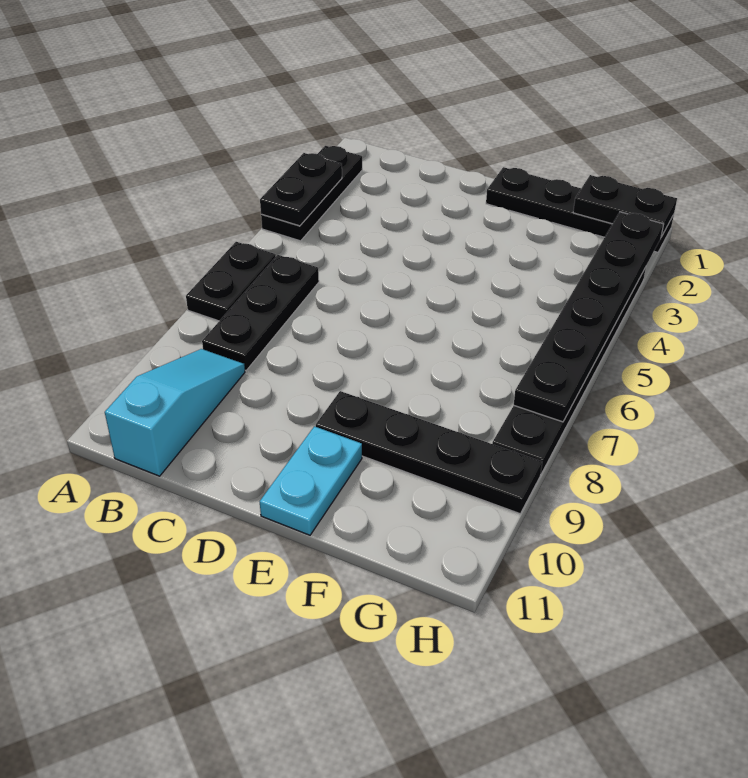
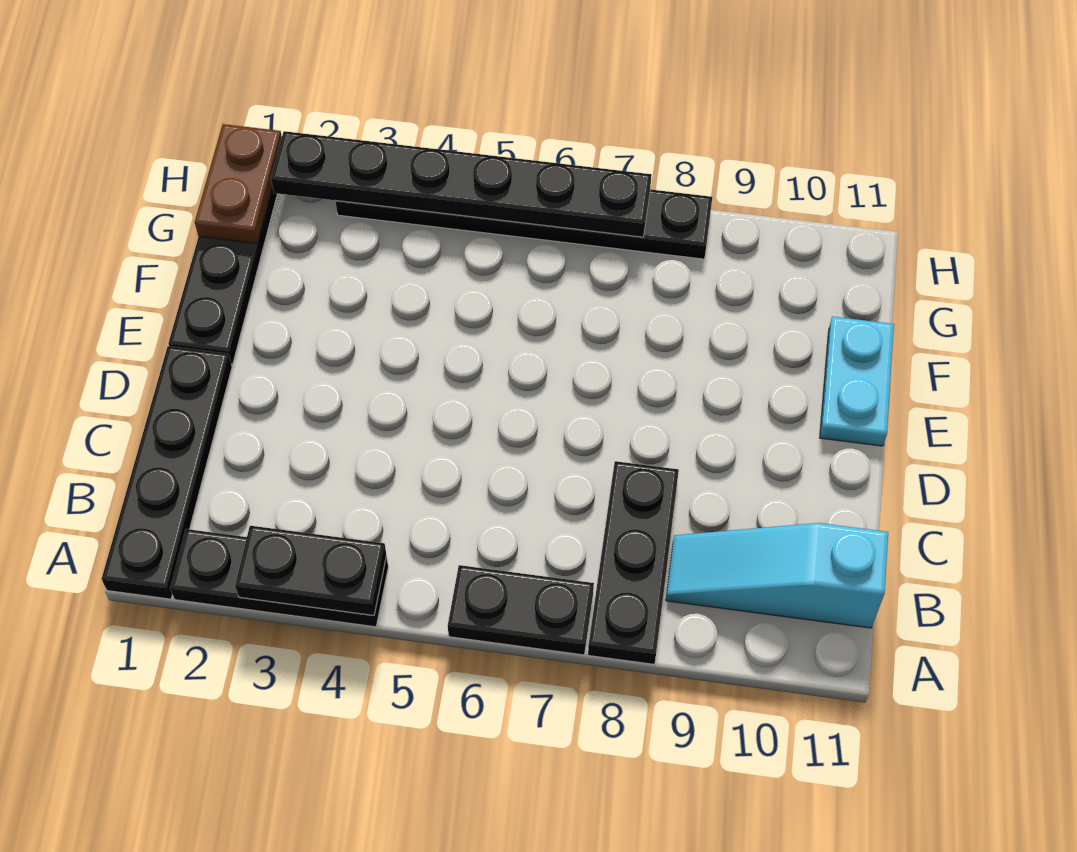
black 1x3 plate [202,255,319,370] -> black 1x3 plate turned to [588,461,679,664]
black 1x4 plate [316,391,542,514] -> black 1x4 plate moved to [102,346,232,599]
cyan 1x2 plate [260,426,362,535] -> cyan 1x2 plate turned to [820,317,894,446]
black 1x2 plate [573,175,677,237] -> brown 1x2 plate [195,124,282,244]

